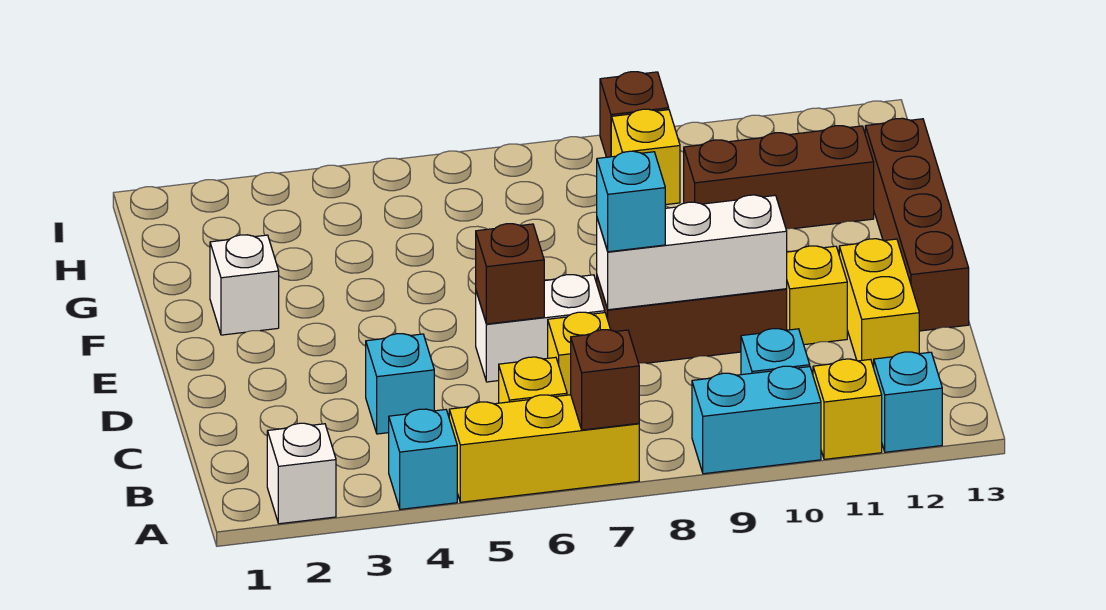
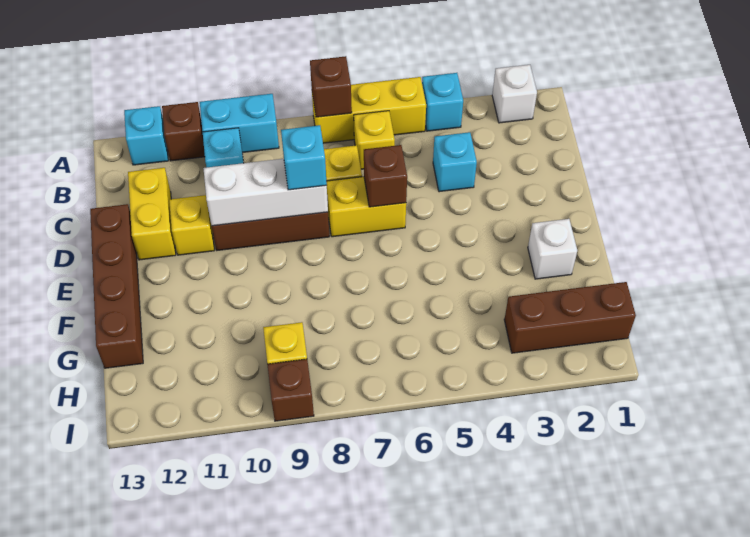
yellow 1x1 brick [813,359,882,459] -> brown 1x1 brick [162,102,205,161]
white 1x2 brick [476,275,605,382] -> yellow 1x2 brick [326,177,406,237]
brown 1x3 brick [684,126,874,229] -> brown 1x3 brick moved to [504,282,636,353]

